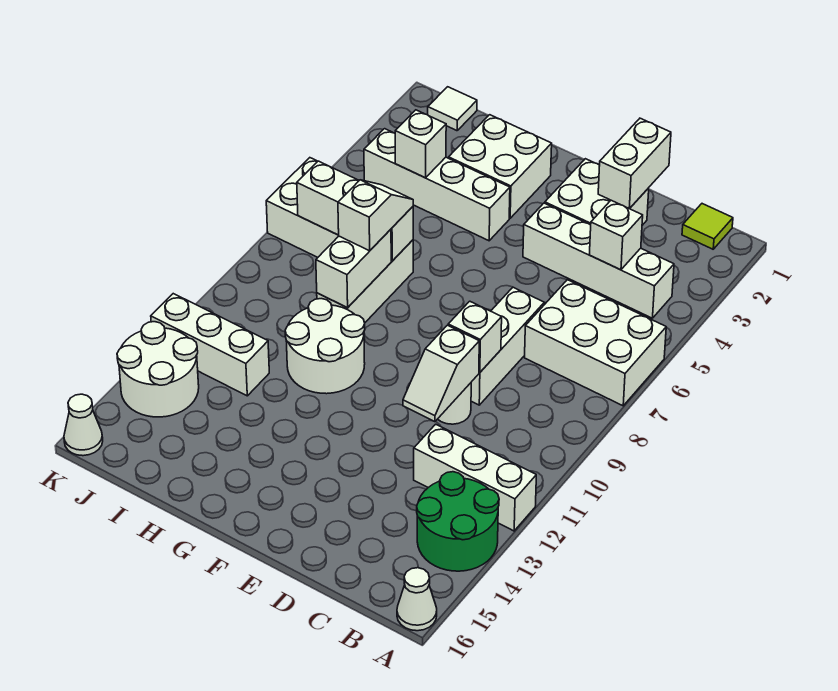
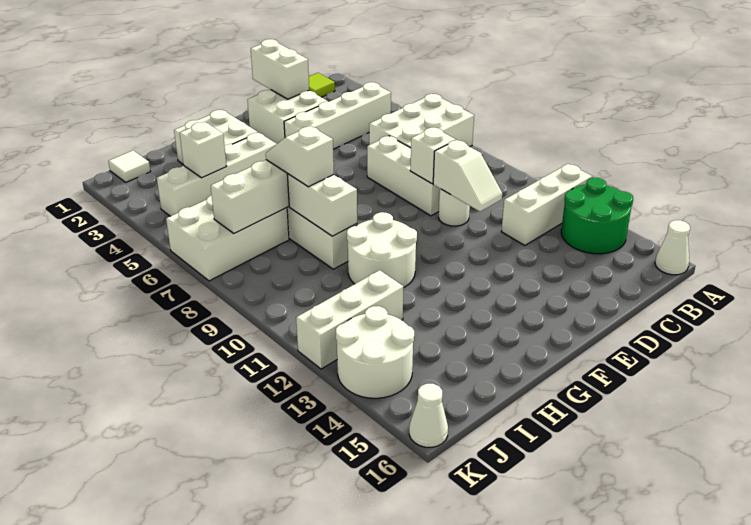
white 1x1 brick [589,200,643,270] -> none

